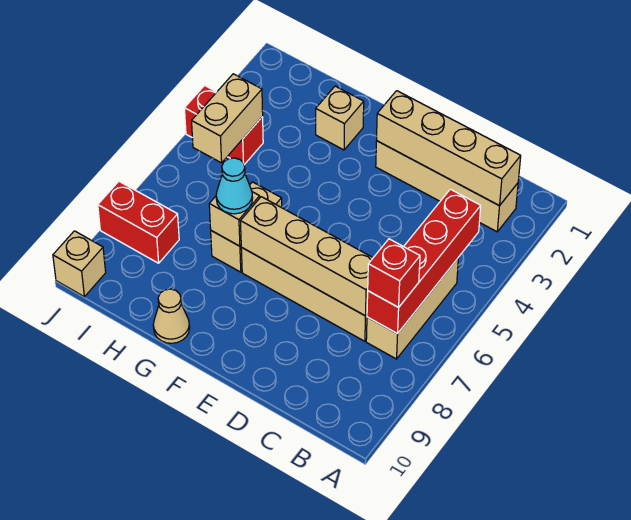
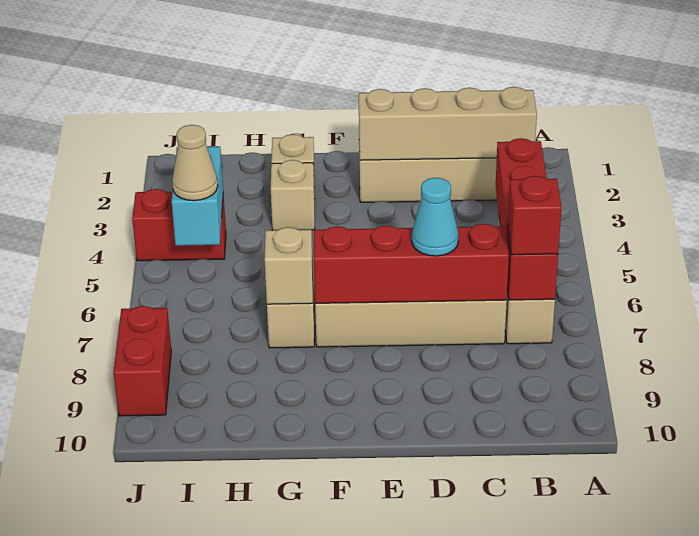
tan 1x4 brick [240,197,373,316] -> red 1x4 brick [314,224,509,303]
cyan 1x1 cone [216,158,253,214] -> cyan 1x1 cone moved to [412,178,458,256]
tan 1x1 cone [153,289,190,343] -> tan 1x1 cone moved to [172,125,218,201]
tan 1x2 brick [192,74,263,163] -> cyan 1x2 brick [172,147,223,246]
red 1x2 brick [98,181,179,263] -> red 1x2 brick turned to [114,306,171,416]
tan 1x1 brick [53,231,106,297] -> tan 1x1 brick moved to [271,160,315,230]

